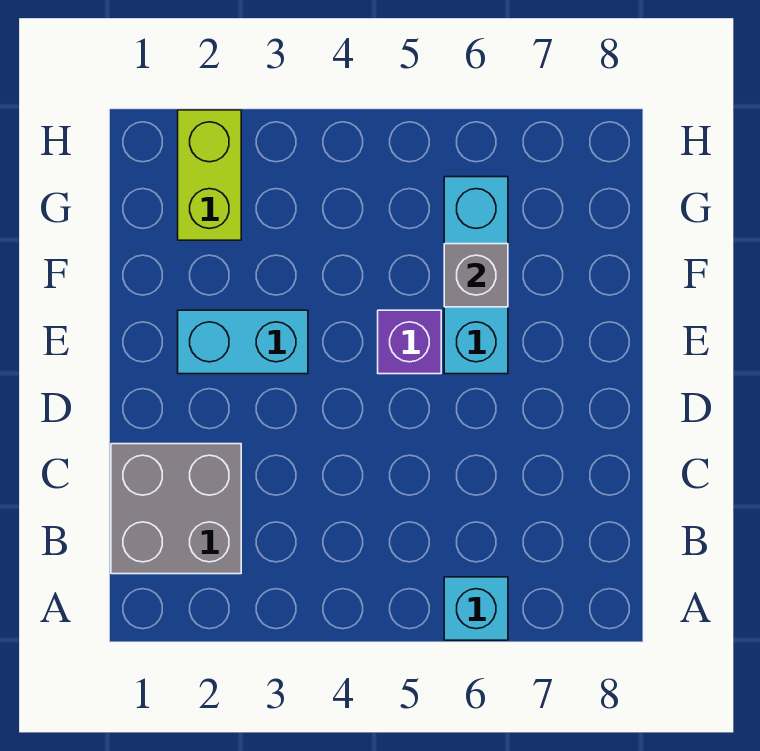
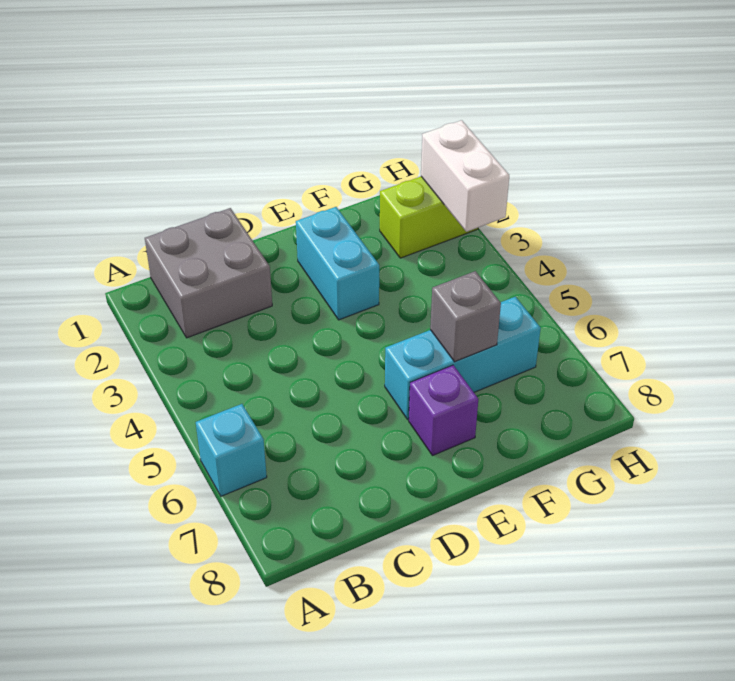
purple 1x1 brick [378,310,441,374] -> purple 1x1 brick moved to [409,365,478,456]
none -> white 1x2 brick [421,120,509,232]

